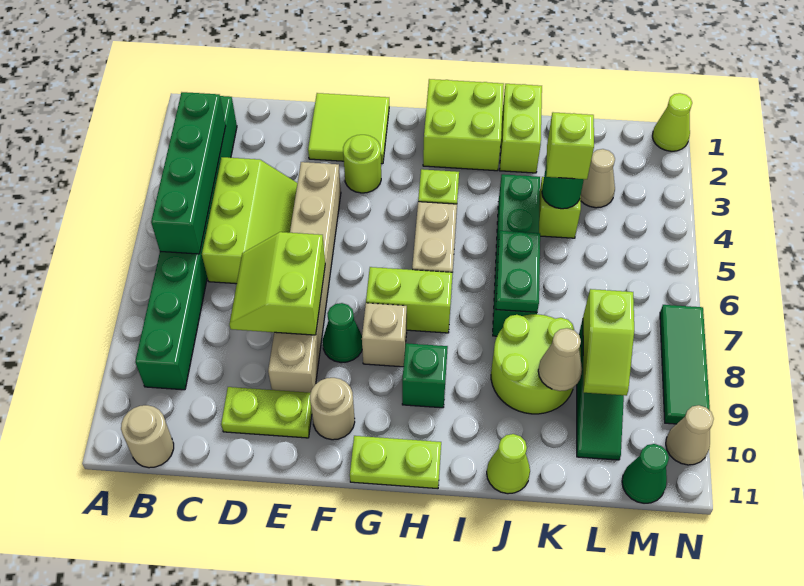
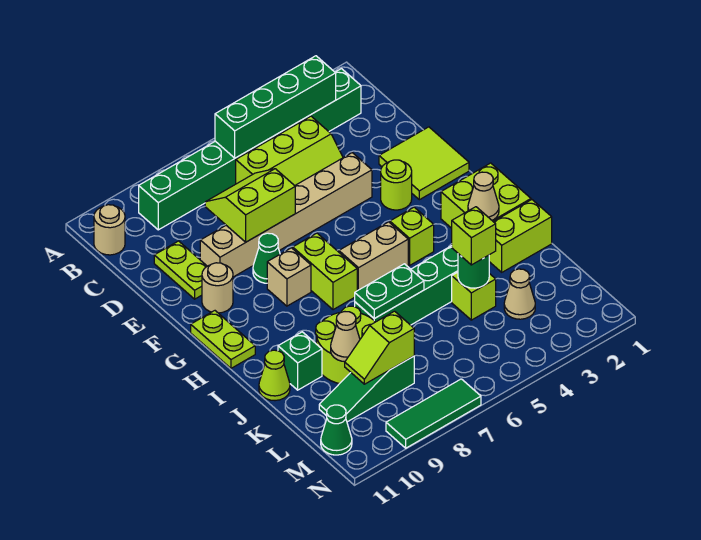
green 1x1 brick [402,343,448,408] -> green 1x1 brick moved to [278,332,322,390]
lime 1x1 cone [652,93,692,151] -> none
tan 1x1 cone [666,405,714,465] -> tan 1x1 cone moved to [468,172,499,220]

